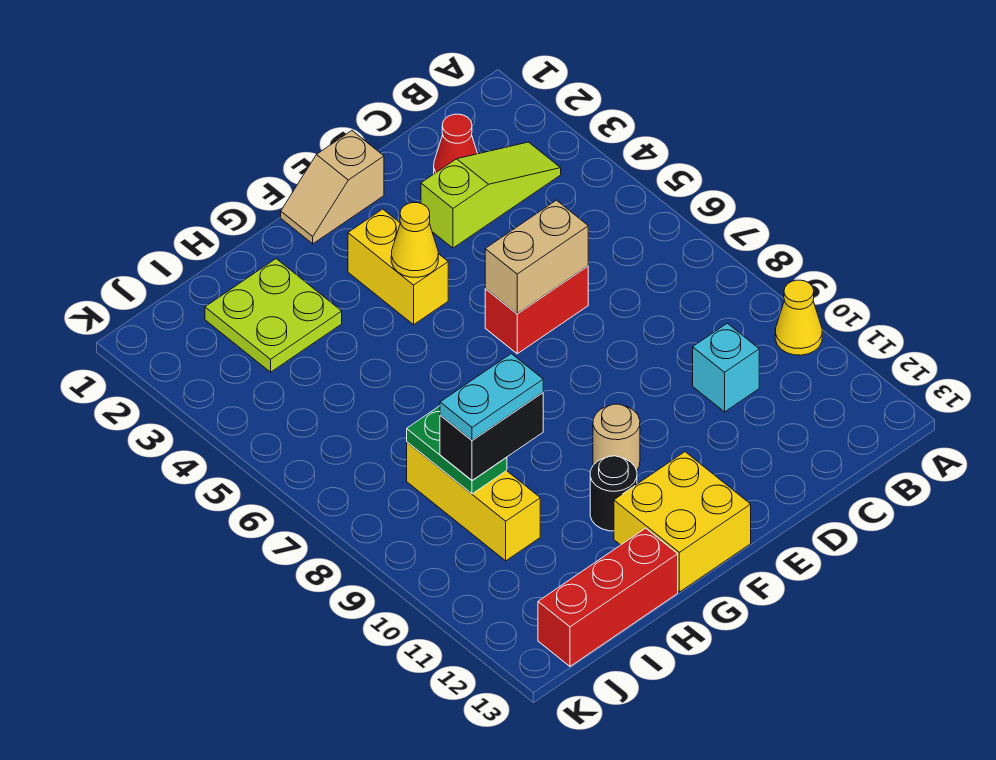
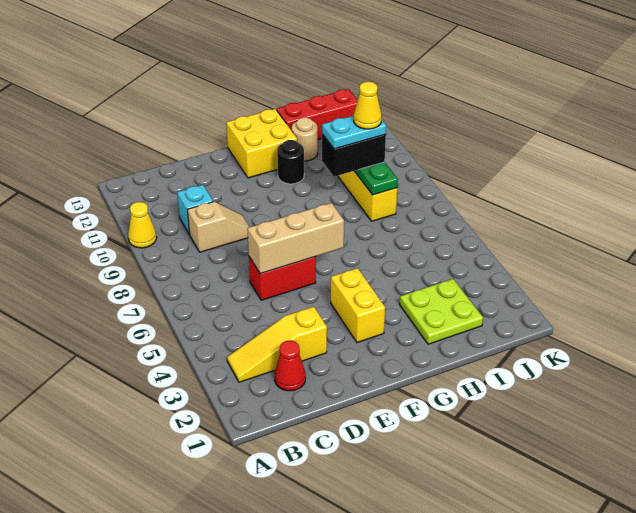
lime 1x3 slope [421,142,561,248] -> yellow 1x3 slope [227,307,327,382]
tan 1x2 brick [485,200,588,314] -> tan 1x3 brick [247,203,344,274]
tan 1x2 slope [281,131,384,244] -> tan 1x2 slope moved to [188,202,249,252]
yellow 1x1 cone [391,203,438,277] -> yellow 1x1 cone moved to [354,82,382,129]
tan 1x1 round brick [593,404,640,471] -> tan 1x1 round brick moved to [292,117,318,161]

